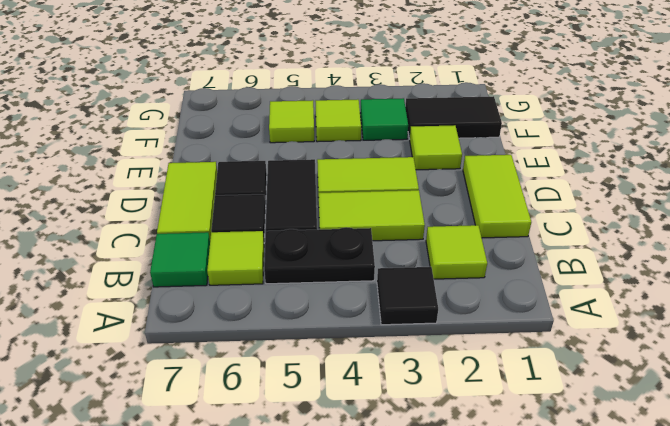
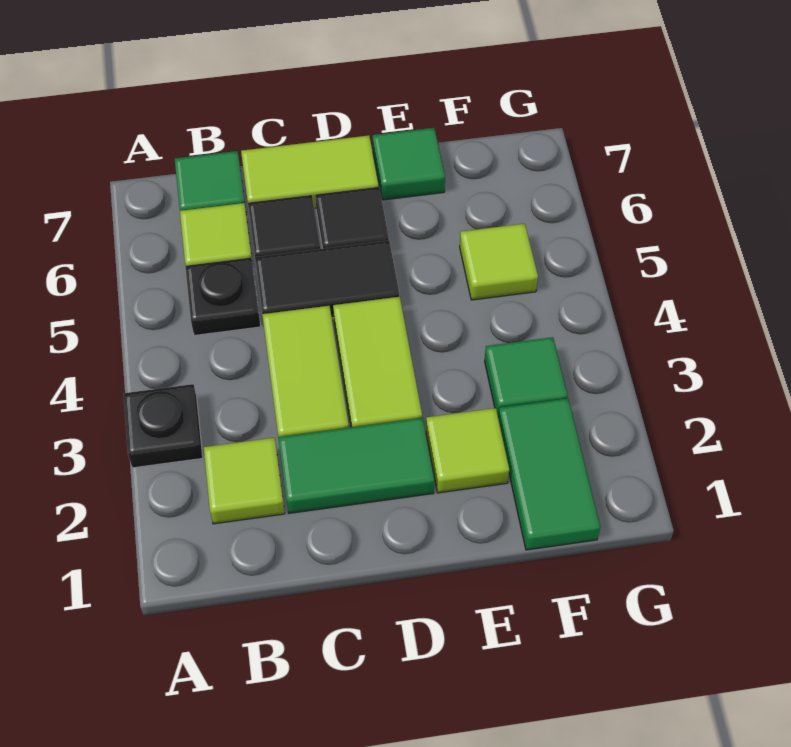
black 1x1 tile [377,267,438,325] -> black 1x1 plate [124,384,203,468]
black 1x2 plate [264,227,375,284] -> black 1x1 plate [185,257,261,335]
lime 1x2 tile [463,155,531,238] -> none
none -> green 1x2 tile [278,418,435,513]
none -> green 1x1 tile [373,128,445,200]
black 1x2 tile [405,96,502,139] -> green 1x2 tile [498,398,600,550]
lime 1x1 tile [315,99,361,142] -> none

